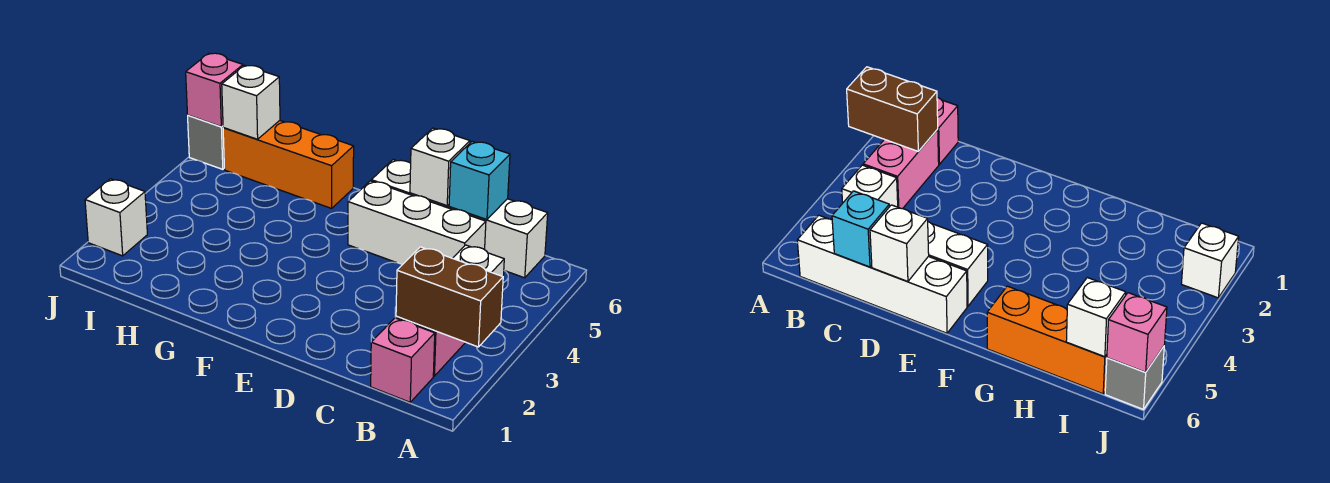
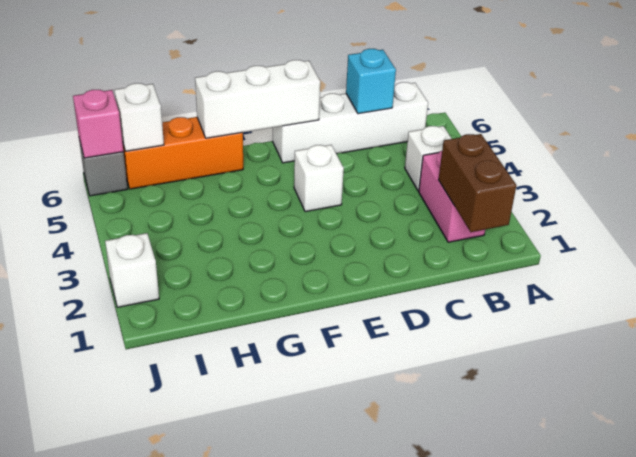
brown 1x2 brick [396,247,503,347] -> brown 1x2 brick turned to [438,134,516,232]
pink 1x1 brick [371,318,435,402] -> none
white 1x3 brick [348,181,486,265] -> white 1x3 brick moved to [195,60,320,138]
white 1x1 brick [410,128,470,206] -> white 1x1 brick moved to [294,145,344,212]

